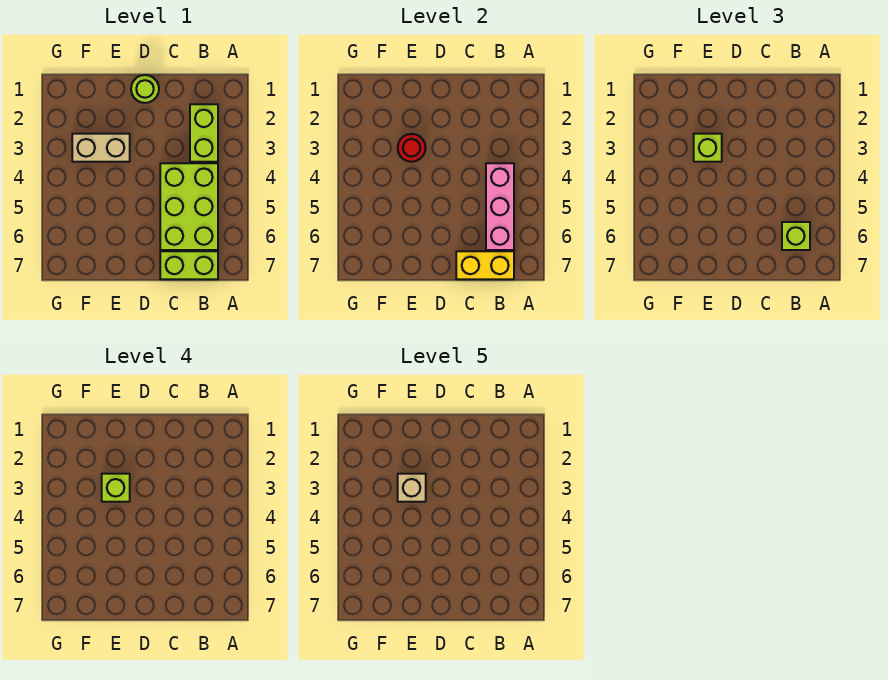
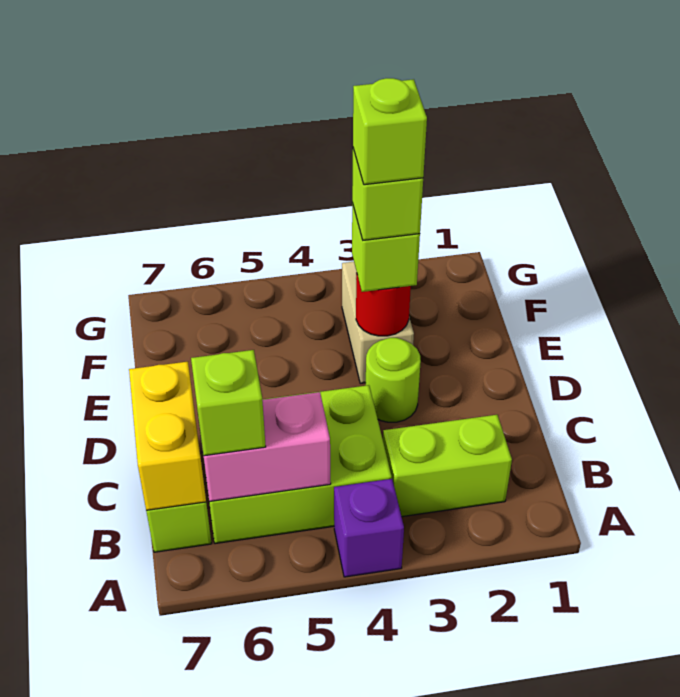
none -> purple 1x1 brick [334,479,404,577]
pink 1x3 brick [486,163,514,250] -> pink 1x2 brick [199,392,331,502]
lime 1x1 round brick [131,75,159,103] -> lime 1x1 round brick moved to [366,338,421,422]
tan 1x1 brick [398,474,426,502] -> lime 1x1 brick [353,78,427,185]

